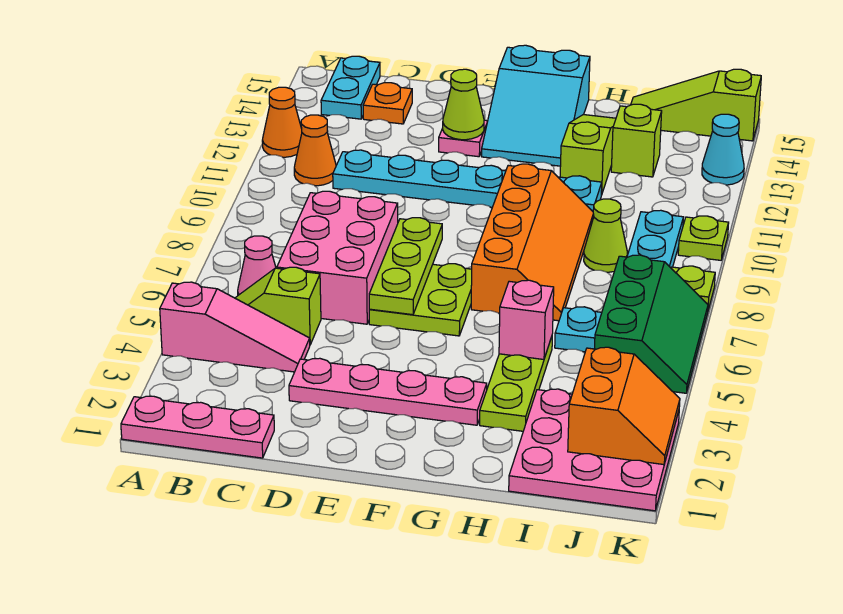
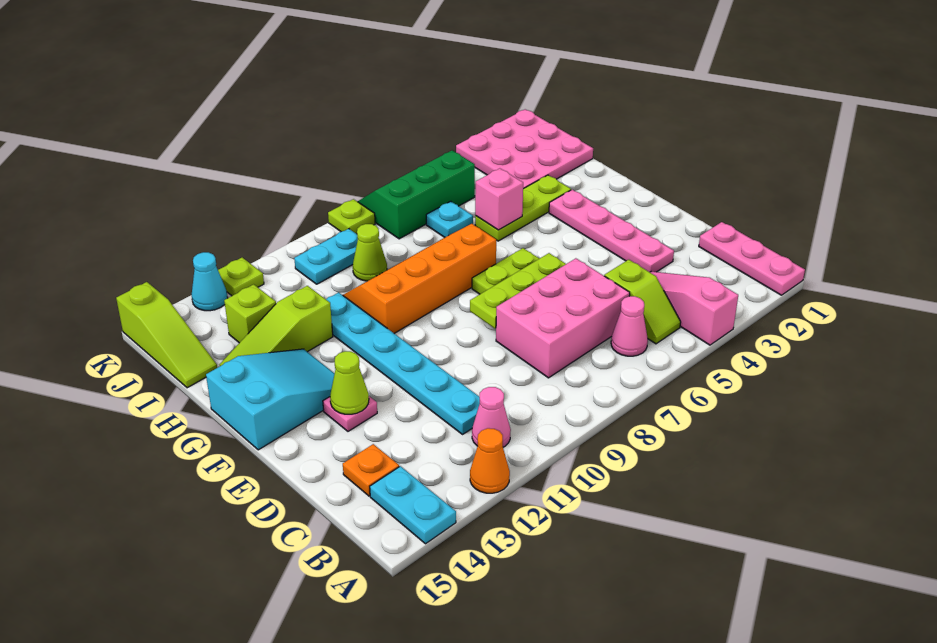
orange 1x1 cone [294,115,336,186] -> pink 1x1 cone [472,387,511,447]
cyan 1x2 plate [321,56,380,119] -> cyan 1x2 plate turned to [370,466,456,544]
orange 2x2 slope [568,347,680,465] -> none
lime 1x1 plate [678,216,729,260] -> lime 1x1 plate moved to [218,258,264,296]

